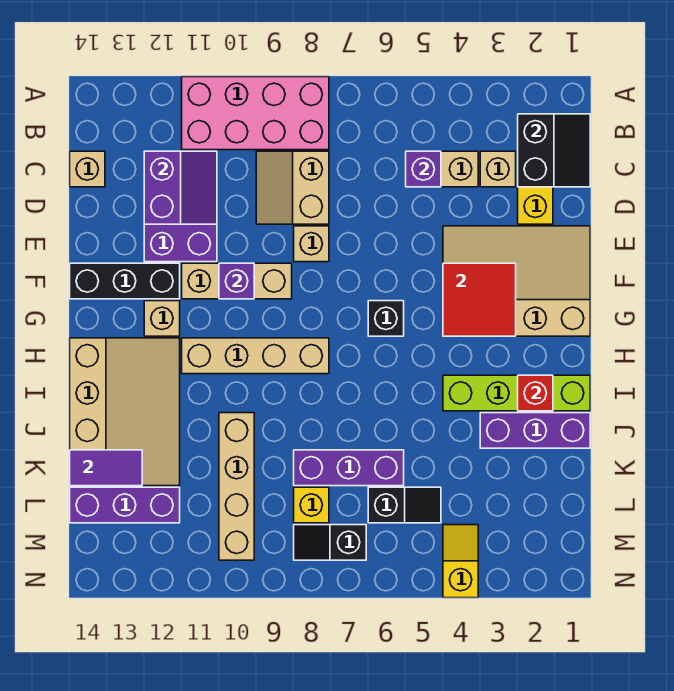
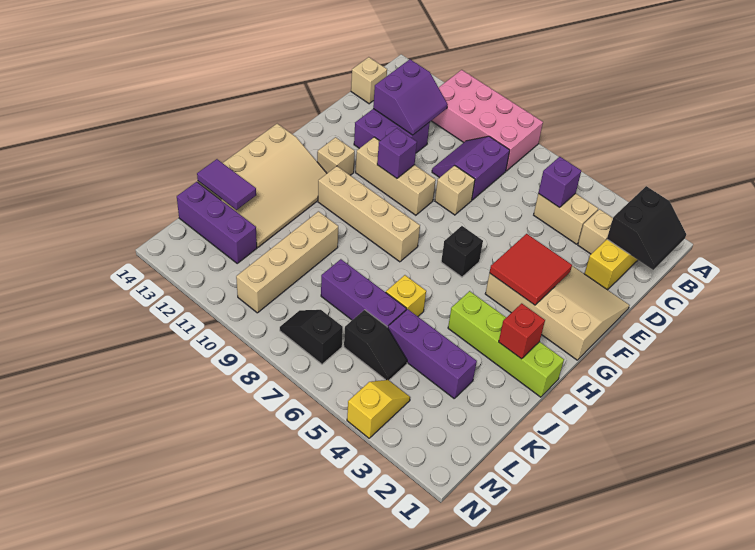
tan 2x2 slope [256,151,329,224] -> purple 2x2 slope [432,136,510,200]
black 1x3 brick [70,263,180,299] -> none
purple 1x3 brick [480,413,590,448] -> purple 1x3 brick moved to [388,309,477,398]
yellow 1x1 brick [294,487,329,523] -> yellow 1x1 brick moved to [386,275,426,316]

